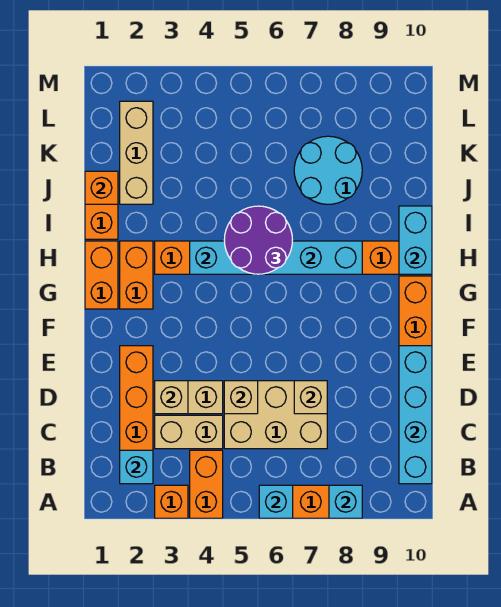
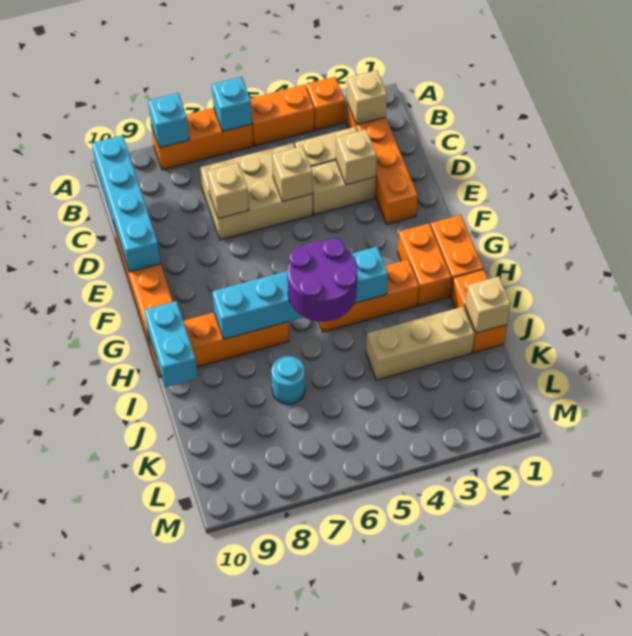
orange 1x2 brick [190,450,223,518] -> orange 1x2 brick turned to [250,84,314,146]
cyan 1x1 brick [120,450,153,484] -> tan 1x1 brick [347,70,387,125]
orange 1x1 brick [85,171,118,204] -> tan 1x1 brick [465,276,511,333]
tan 1x3 brick [120,101,153,204] -> tan 1x3 brick turned to [366,307,474,380]
cyan 2x2 round brick [294,136,362,204] -> cyan 1x1 round brick [271,356,305,404]

